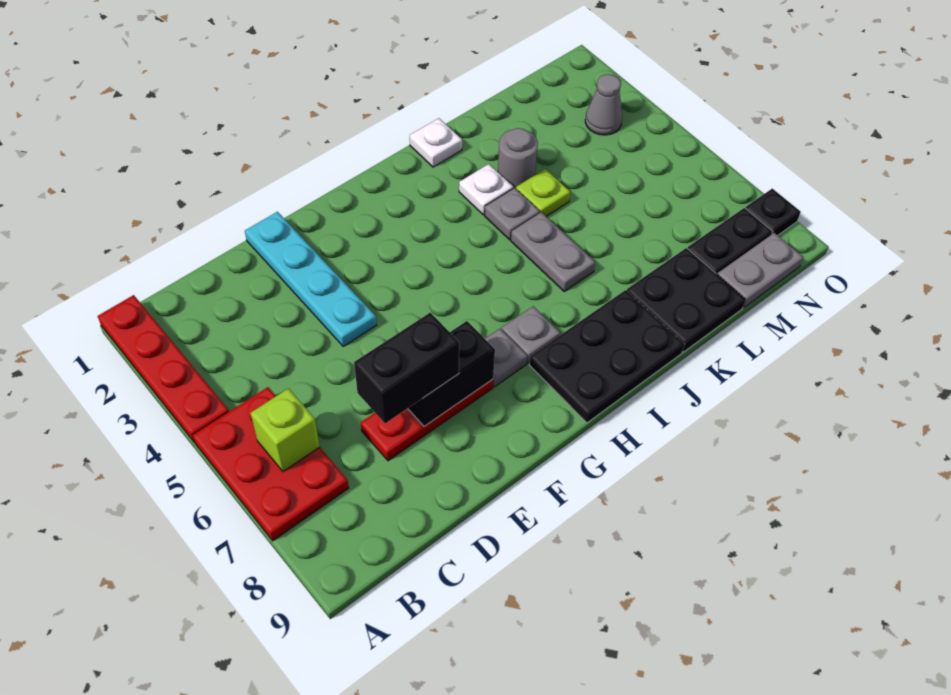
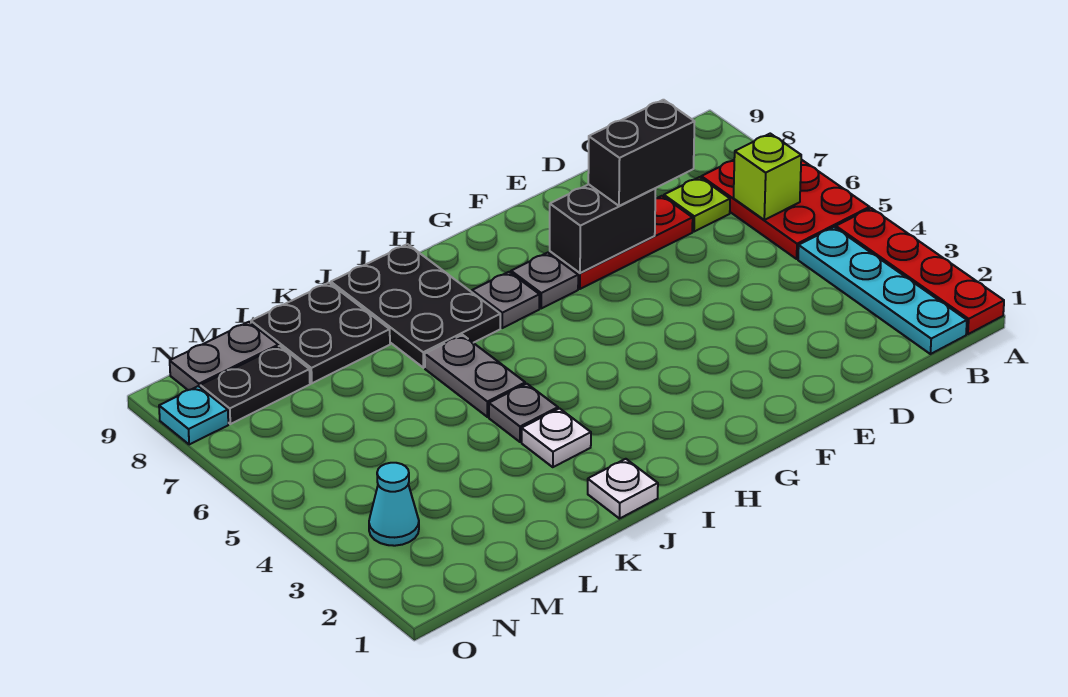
cyan 1x4 plate [245,212,377,346] -> cyan 1x4 plate moved to [798,227,967,354]
black 2x3 plate [529,290,685,423] -> black 2x3 plate turned to [331,244,500,368]
grey 1x1 round brick [498,128,538,188] -> none
lime 1x1 plate [516,169,570,216] -> lime 1x1 plate moved to [664,177,730,232]
grey 1x1 cone [585,74,622,135] -> cyan 1x1 cone [369,463,419,546]
black 1x1 plate [745,189,801,235] -> cyan 1x1 plate [159,386,228,444]

